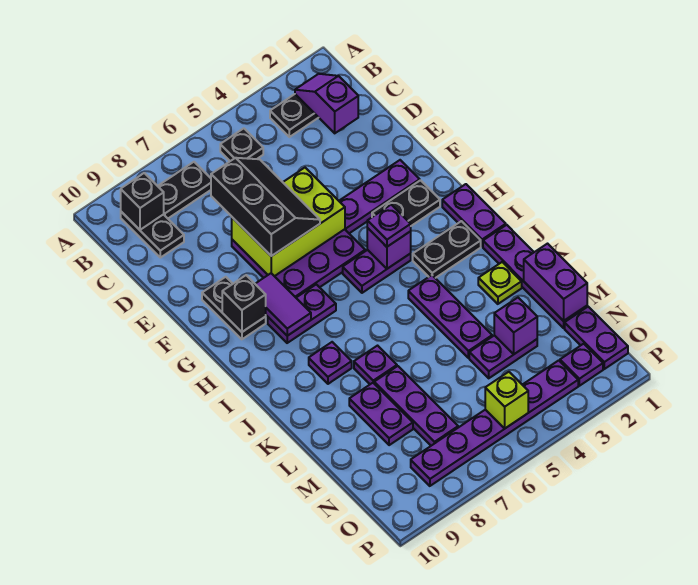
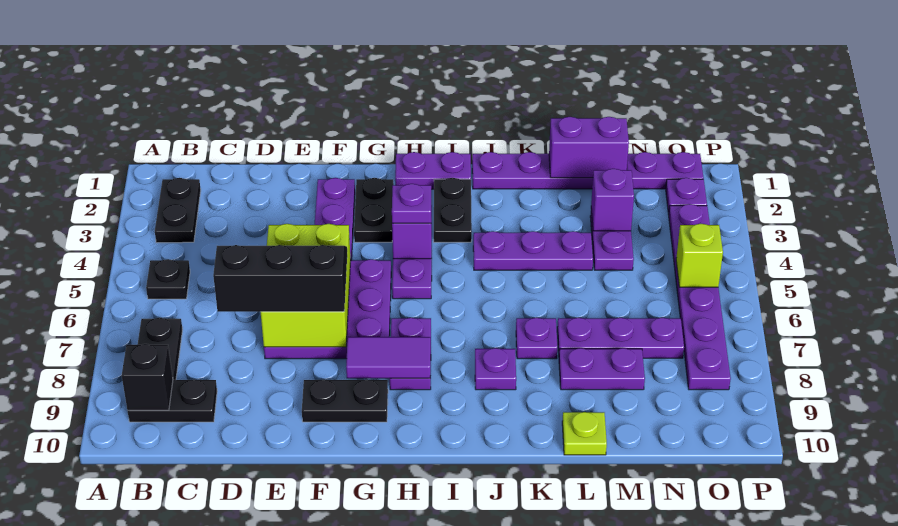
purple 1x2 slope [295,74,358,133] -> none
black 1x1 brick [222,275,266,332] -> none
lime 1x1 plate [478,262,522,304] -> lime 1x1 plate moved to [562,412,607,455]

